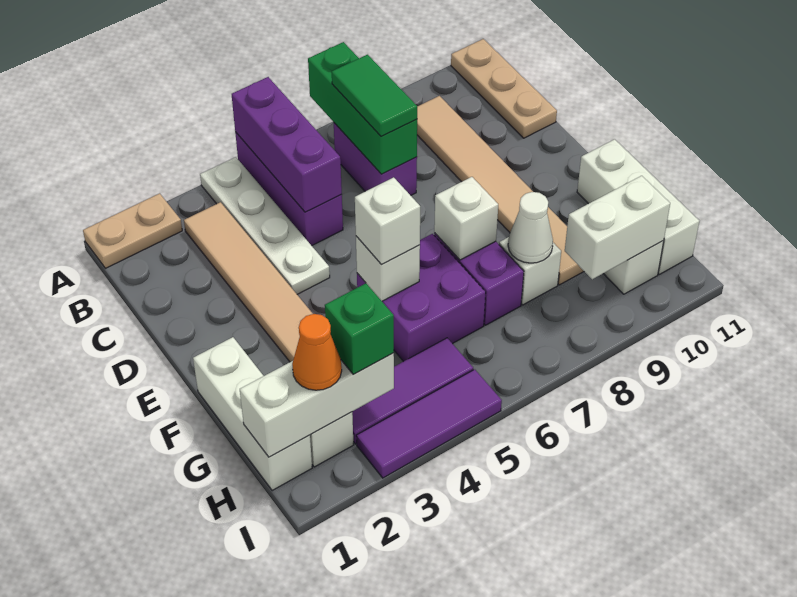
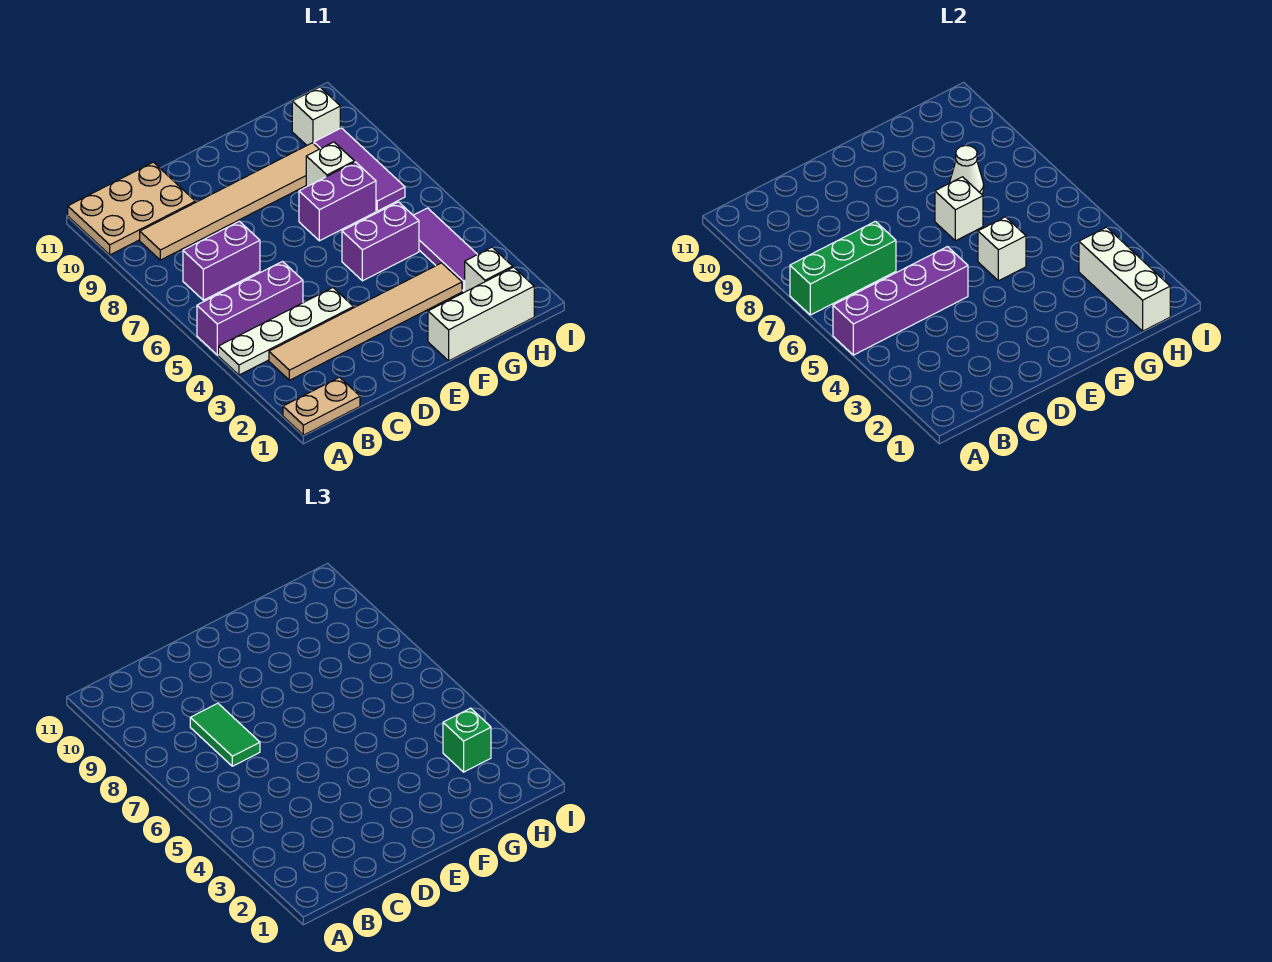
tan 1x2 plate [83,193,182,268] -> tan 1x2 plate turned to [283,377,360,435]
purple 1x3 brick [232,77,342,212] -> purple 1x4 brick [833,247,968,355]
tan 1x3 plate [451,39,557,138] -> tan 2x3 plate [68,162,195,255]
green 1x2 tile [332,55,417,137] -> green 1x2 tile turned to [190,703,260,766]
purple 2x2 brick [357,234,486,361] -> purple 1x2 brick [342,202,419,281]
white 1x1 brick [355,177,420,264] -> none
white 1x3 brick [577,139,699,274] -> none
orange 1x1 cone [292,314,342,390] -> none
white 1x2 brick [565,176,670,279] -> none
purple 1x3 tile [356,369,502,478] -> purple 1x3 tile moved to [314,128,405,211]

